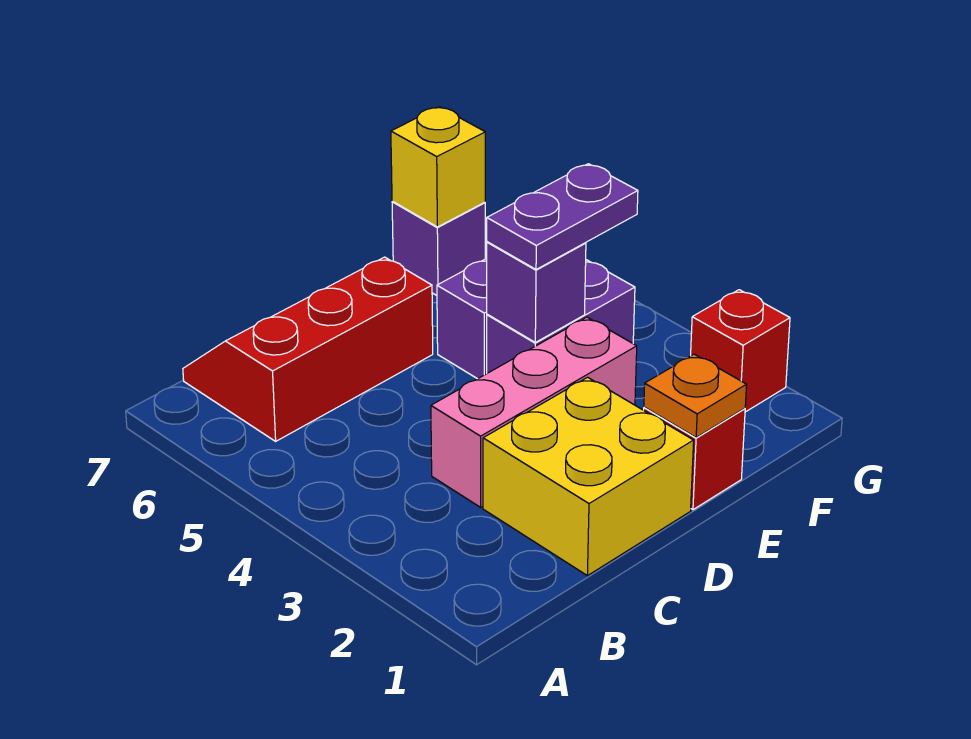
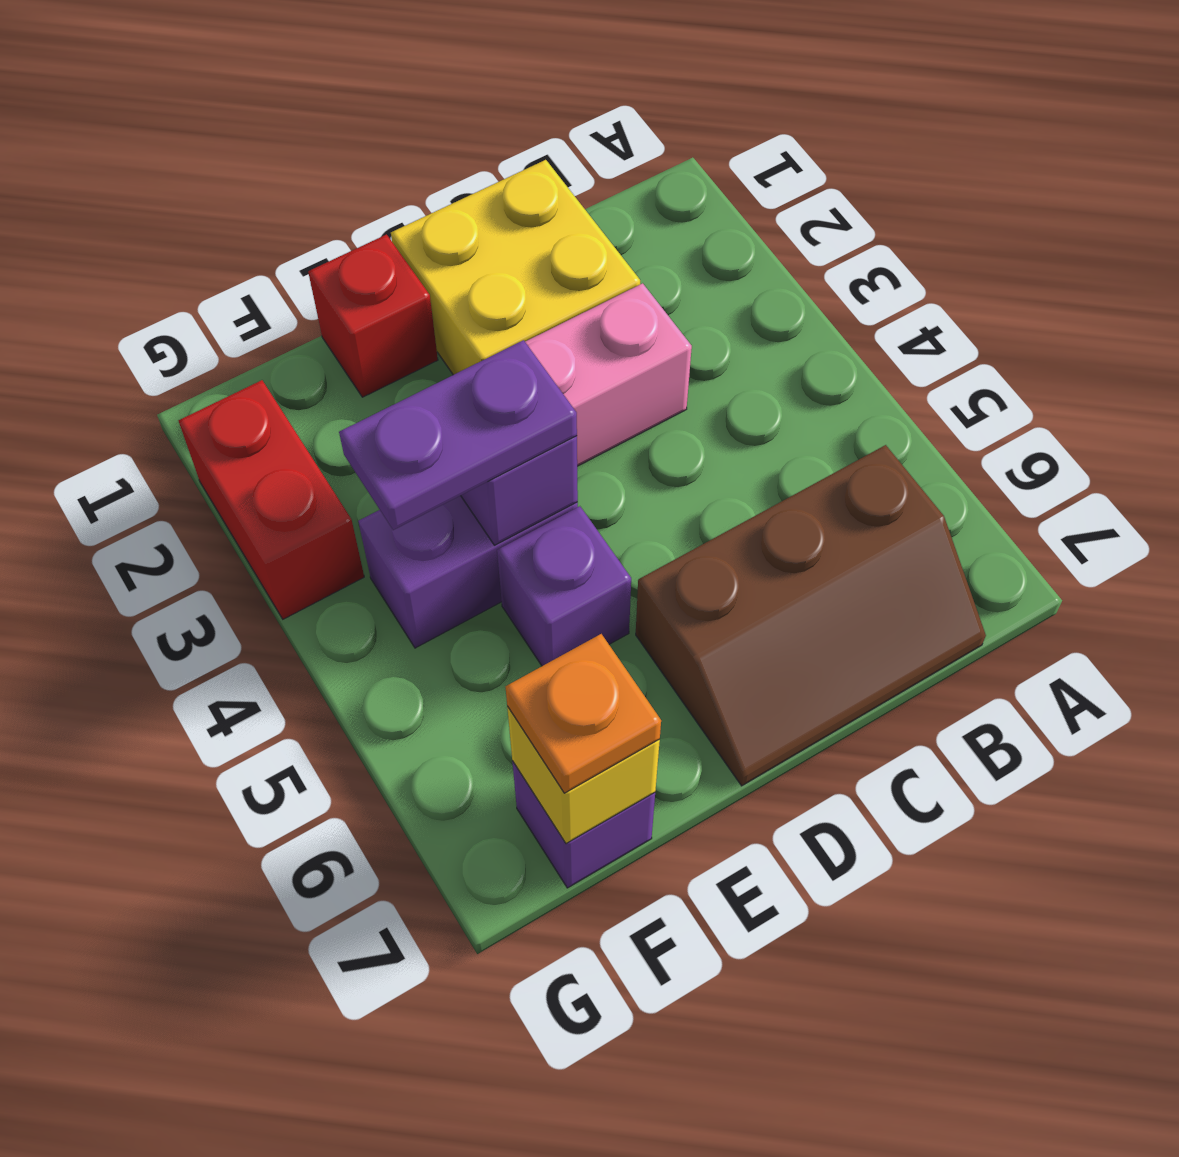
red 2x3 slope [183,257,433,441] -> brown 2x3 slope [636,445,986,786]
orange 1x1 plate [644,354,747,437] -> orange 1x1 plate moved to [506,634,661,793]
red 1x1 brick [691,290,790,412] -> red 1x2 brick [178,380,364,619]

